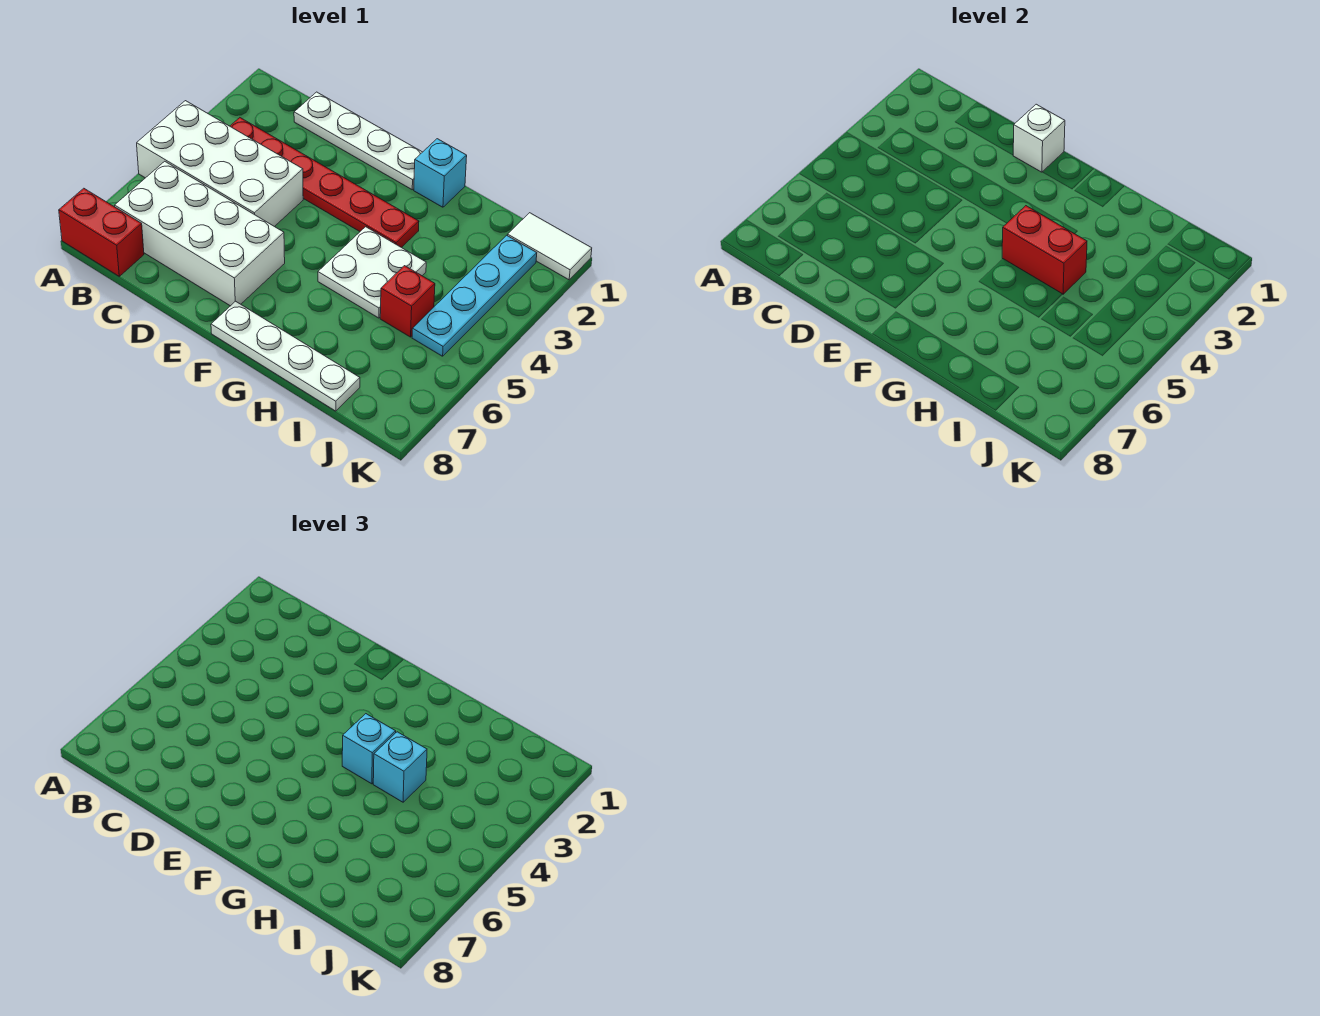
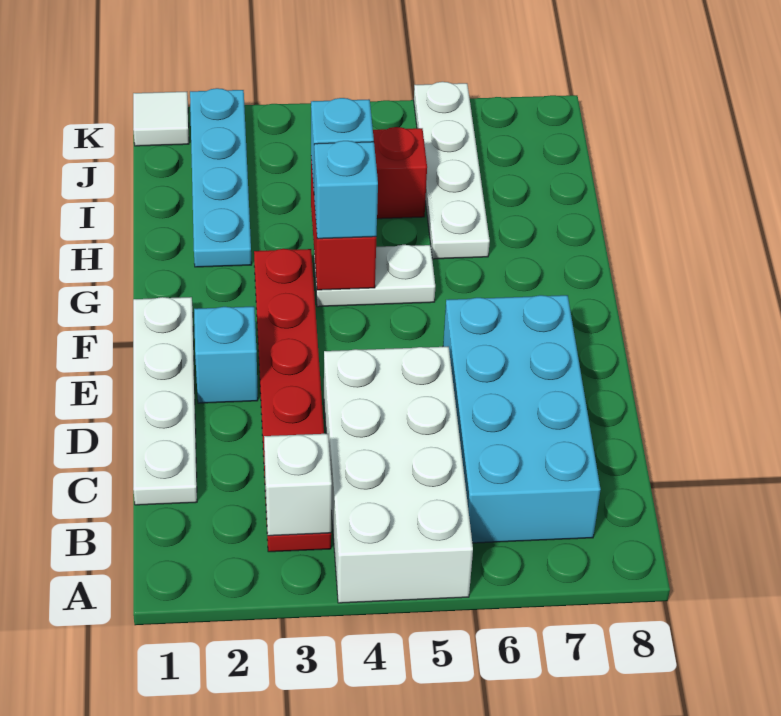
red 1x2 brick [59,188,144,276] -> none
white 2x4 brick [115,161,285,306] -> cyan 2x4 brick [443,295,601,543]
white 1x1 brick [1013,104,1065,172] -> white 1x1 brick moved to [264,434,332,536]
white 1x4 plate [211,301,360,411] -> white 1x4 plate moved to [414,82,490,259]
cyan 1x1 brick [414,139,467,207] -> cyan 1x1 brick moved to [194,306,258,403]
white 2x2 plate [318,227,426,318] -> white 1x2 plate [314,245,435,307]
white 1x2 tile [508,213,592,280] -> white 1x1 tile [133,92,189,146]
cyan 1x4 plate [412,235,537,356] -> cyan 1x4 plate turned to [190,88,252,267]

